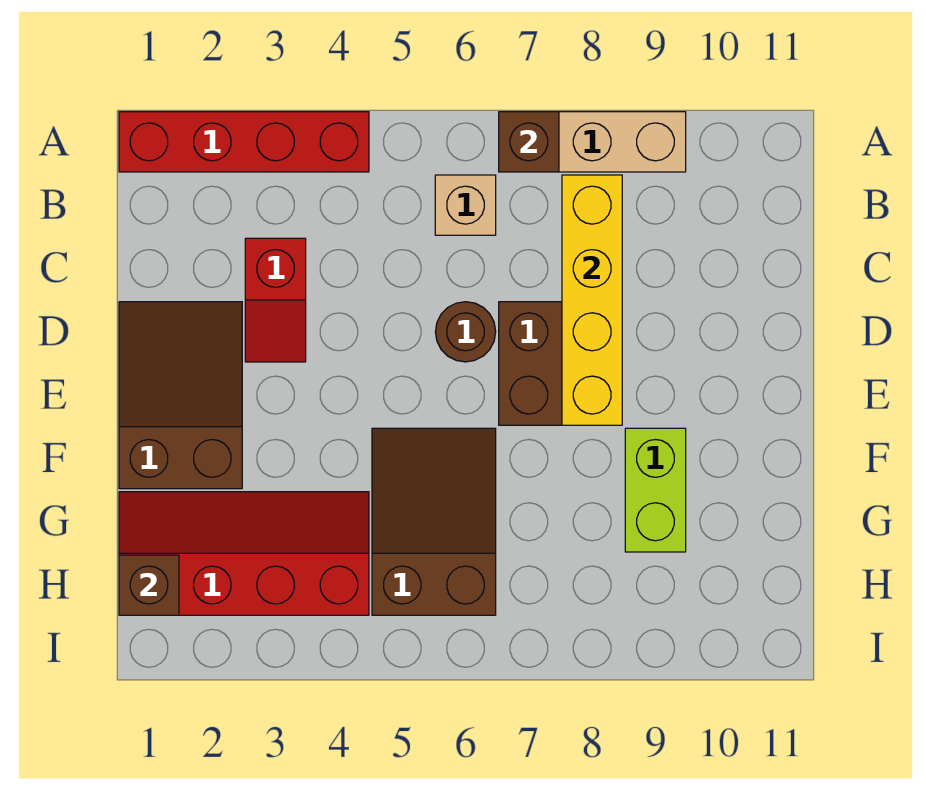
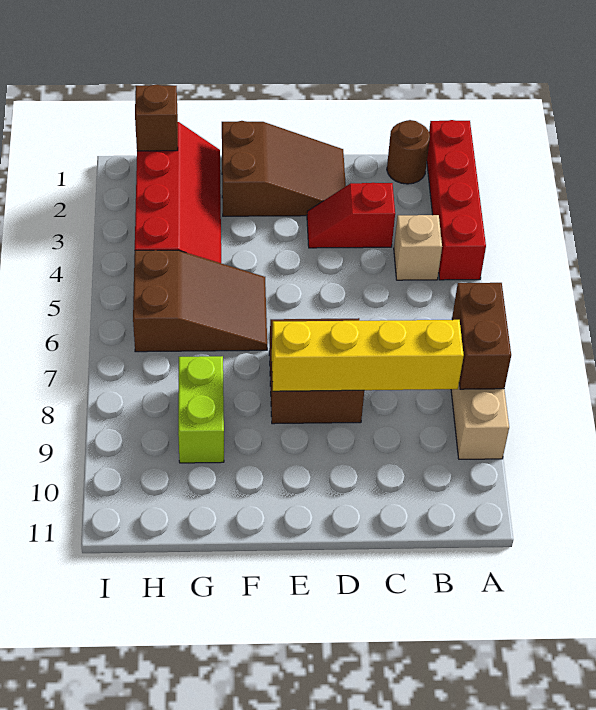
brown 1x1 brick [499,112,559,172] -> brown 1x2 brick [452,283,511,389]
tan 1x1 brick [435,175,496,235] -> tan 1x1 brick moved to [394,215,442,280]
brown 1x1 round brick [435,302,496,362] -> brown 1x1 round brick moved to [387,120,430,184]
lime 1x2 brick [625,428,686,552] -> lime 1x2 brick turned to [178,356,224,463]

